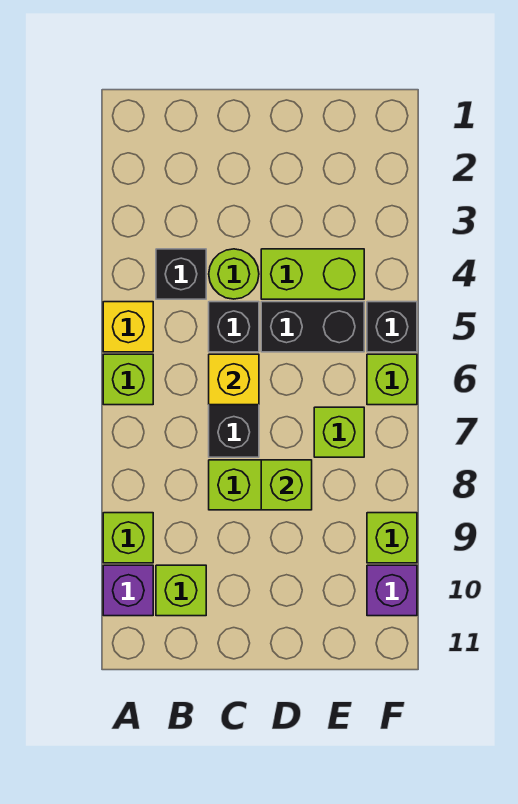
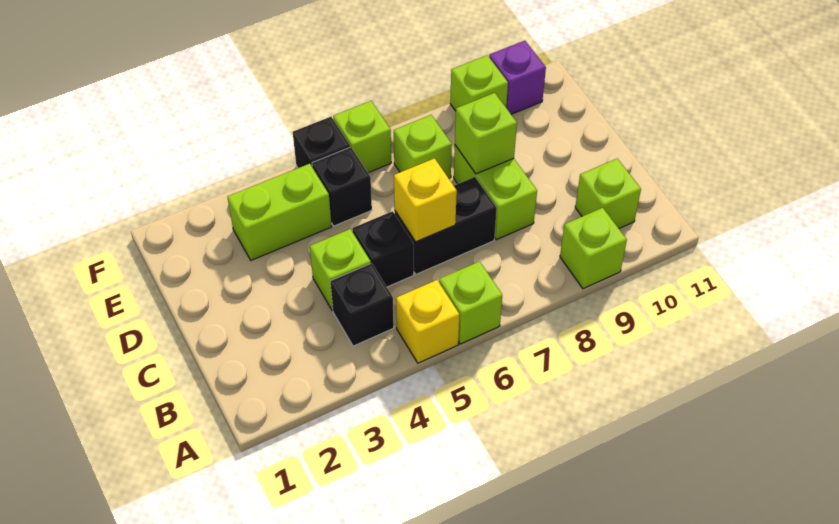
purple 1x1 brick [103,565,153,616] -> none
lime 1x1 round brick [209,249,259,299] -> lime 1x1 brick [310,229,371,311]
lime 1x2 brick [261,249,364,299] -> lime 1x2 brick turned to [228,164,332,260]
black 1x2 brick [261,302,364,352] -> black 1x1 brick [312,147,372,226]

